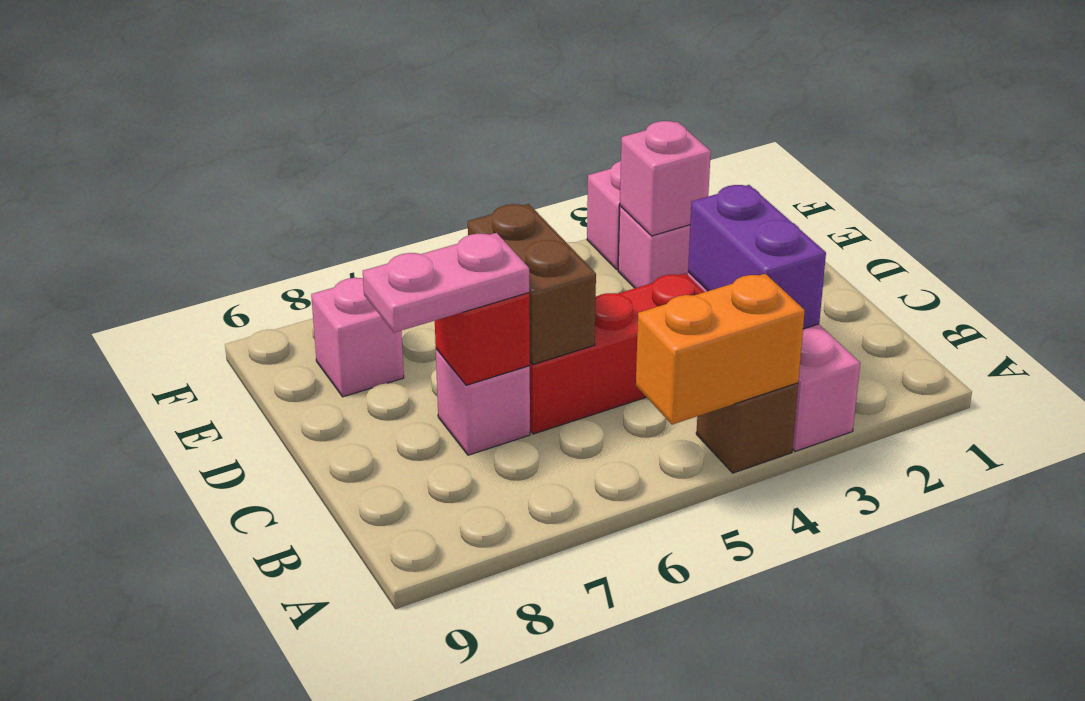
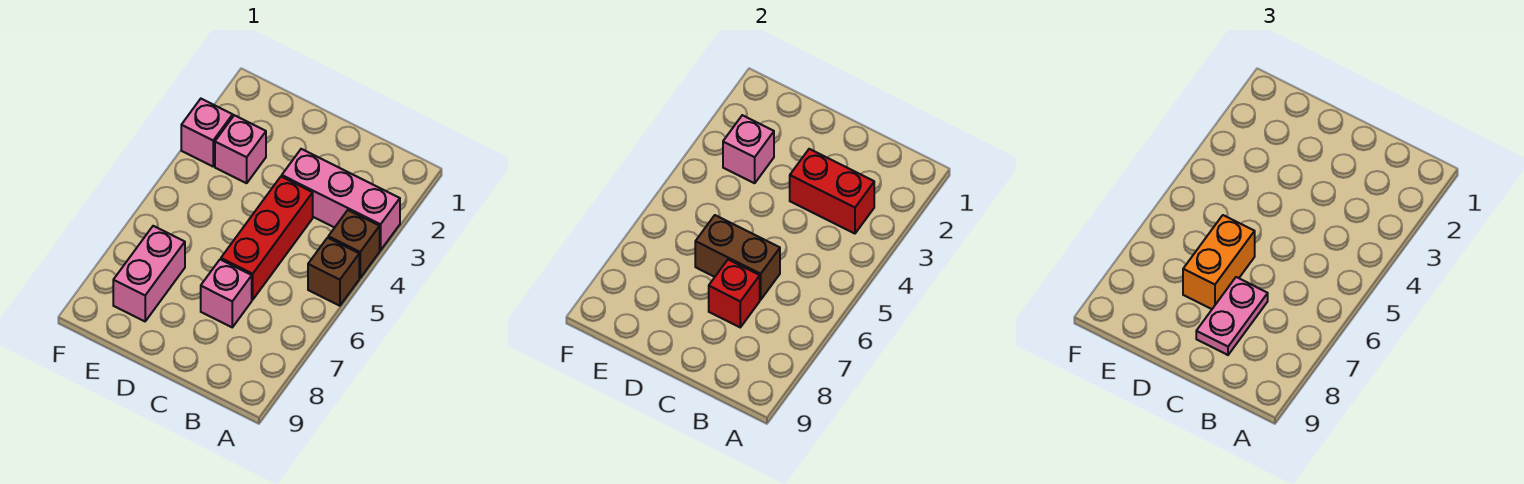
orange 1x2 brick [636,274,805,425] -> orange 1x2 brick moved to [1183,215,1255,309]
none -> brown 1x1 brick [308,238,359,306]
purple 1x2 brick [688,185,826,329] -> red 1x2 brick [790,149,874,234]
pink 1x1 brick [311,278,404,397] -> pink 1x2 brick [113,226,185,321]

